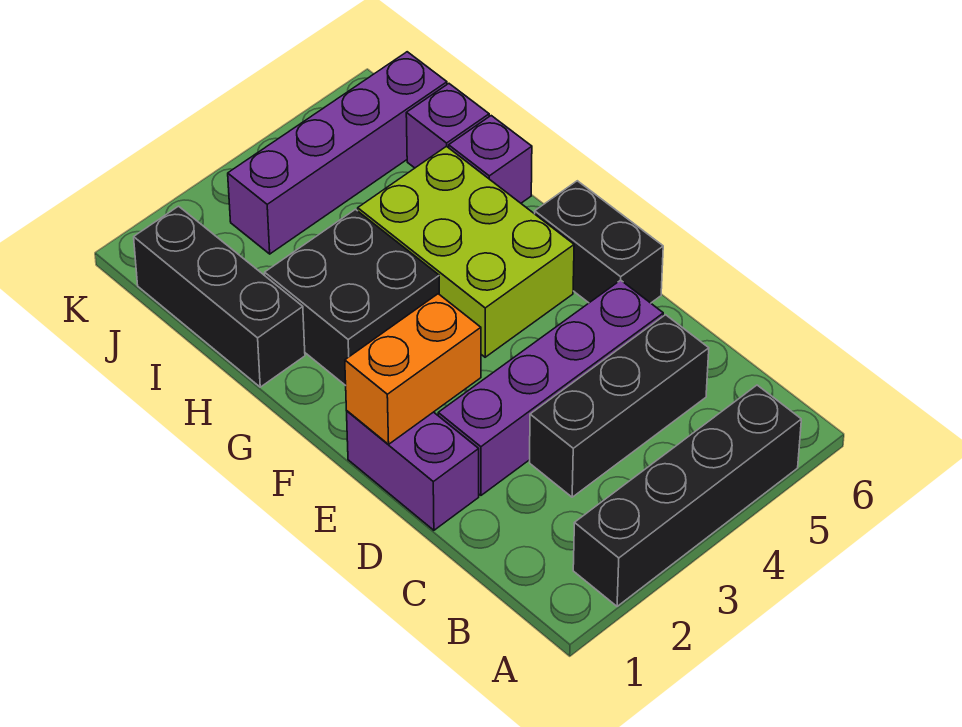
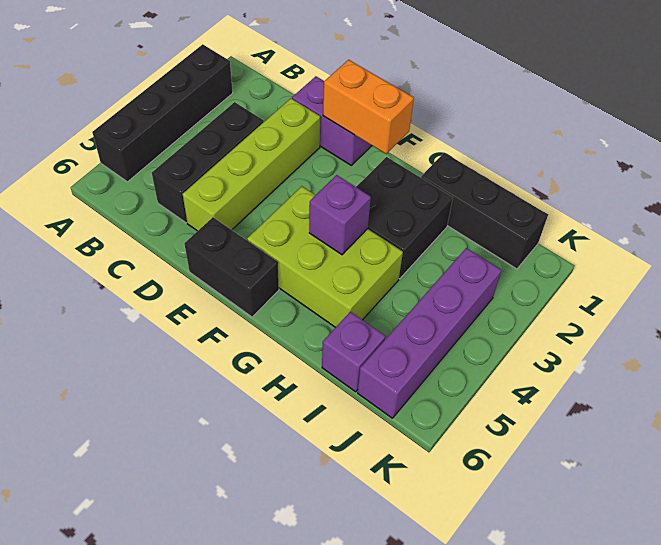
purple 1x4 brick [438,280,663,495] -> lime 1x4 brick [183,99,320,231]
orange 1x2 brick [345,294,481,444] -> orange 1x2 brick turned to [323,60,414,154]
purple 1x1 brick [449,116,532,203] -> purple 1x1 brick moved to [309,175,371,255]

